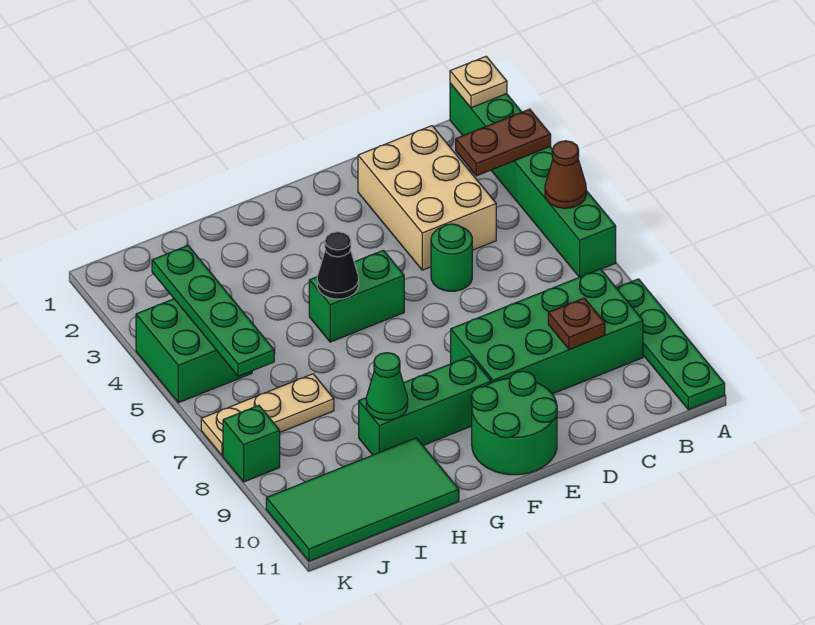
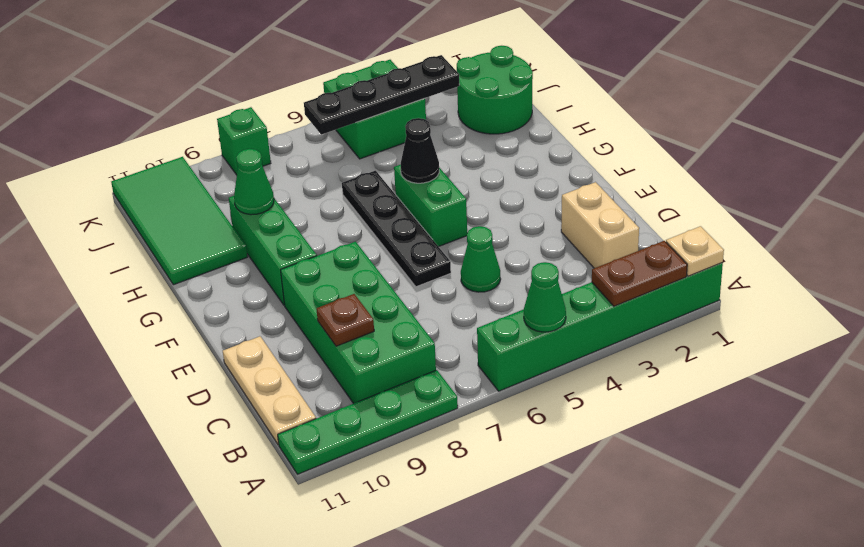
brown 1x2 plate [456,109,551,176] -> brown 1x2 plate turned to [592,241,687,306]
brown 1x1 cone [545,141,586,208] -> green 1x1 cone [524,262,566,332]
tan 2x3 brick [358,126,496,270] -> tan 1x2 brick [561,182,639,268]
green 1x1 round brick [431,224,472,291] -> green 1x1 cone [461,226,501,292]
none -> black 1x4 plate [342,171,451,287]
green 2x2 round brick [471,371,557,475] -> green 2x2 round brick moved to [457,46,533,134]
tan 1x3 plate [201,374,334,455] -> tan 1x3 plate moved to [223,336,316,445]
green 1x4 plate [152,246,274,376] -> black 1x4 plate [304,55,459,135]

